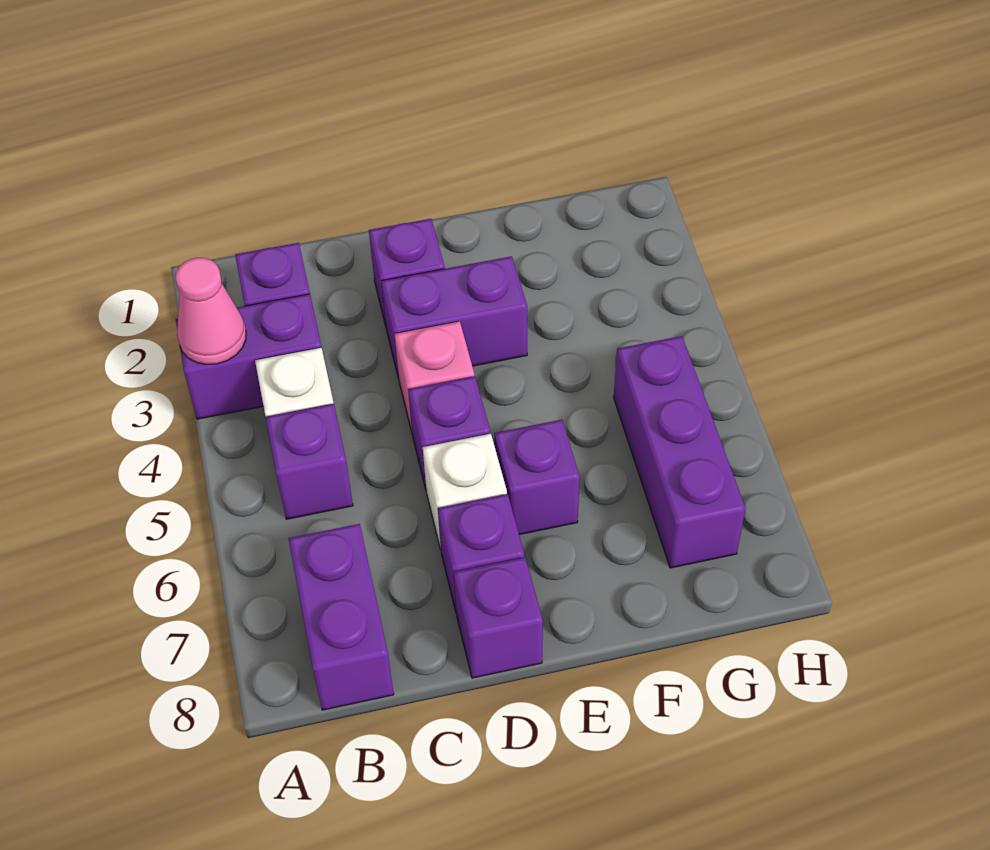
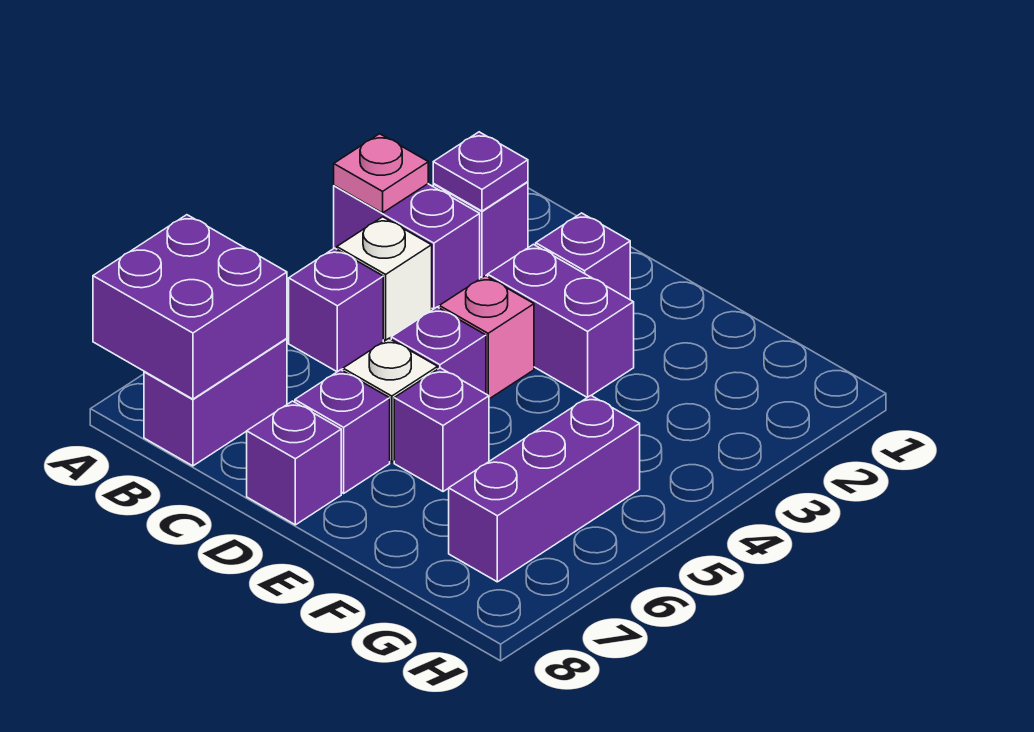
pink 1x1 cone [175,258,246,365] -> pink 1x1 plate [334,134,428,213]
none -> purple 2x2 brick [93,215,287,399]
none -> purple 1x1 plate [433,132,528,211]

